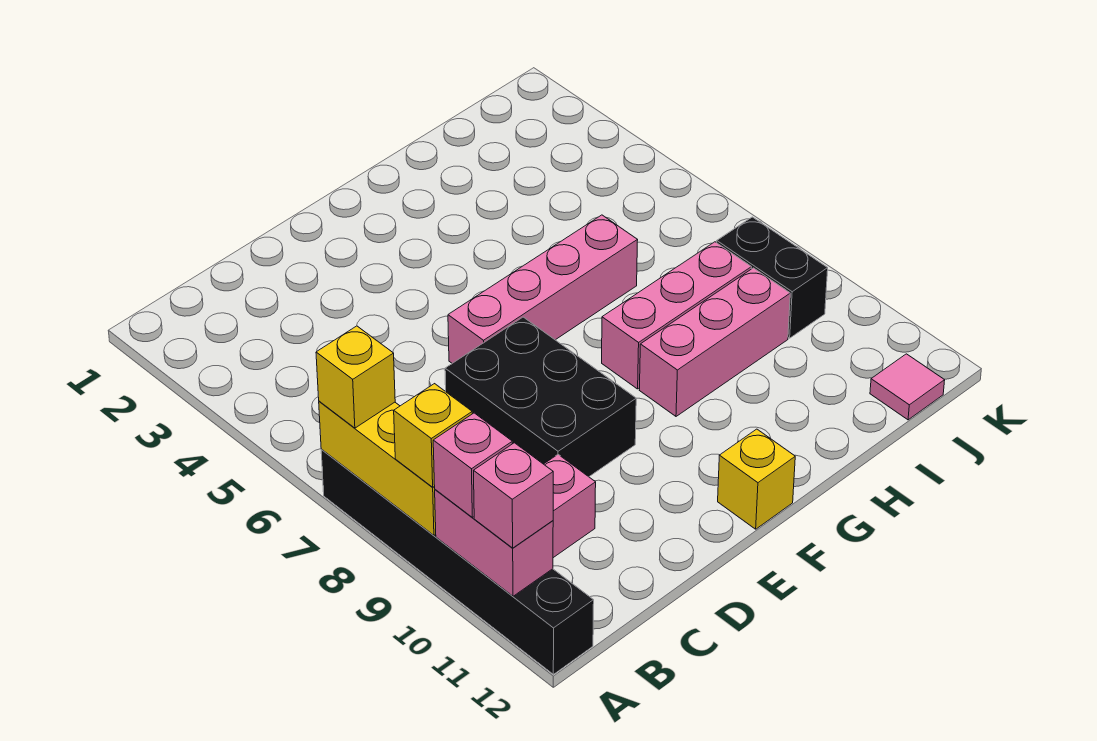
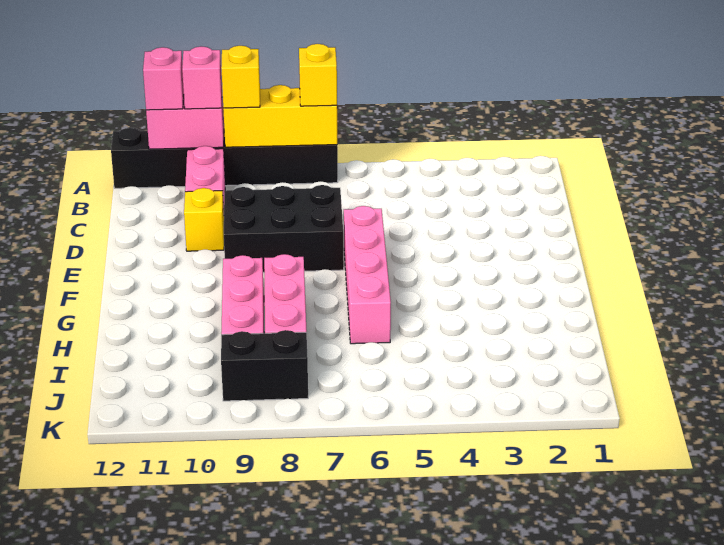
yellow 1x1 brick [718,429,795,529] -> yellow 1x1 brick moved to [184,188,224,251]
pink 1x1 tile [870,354,945,420] -> none

